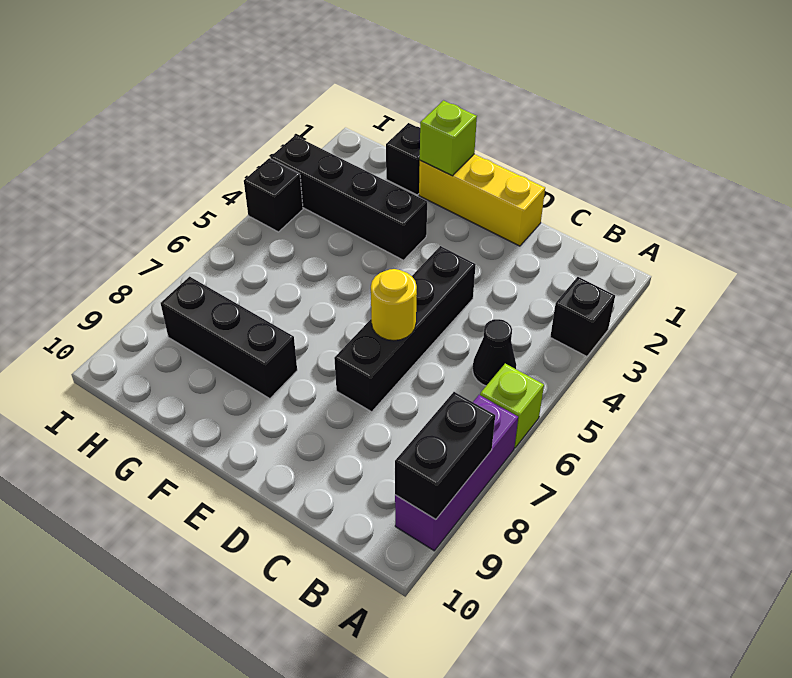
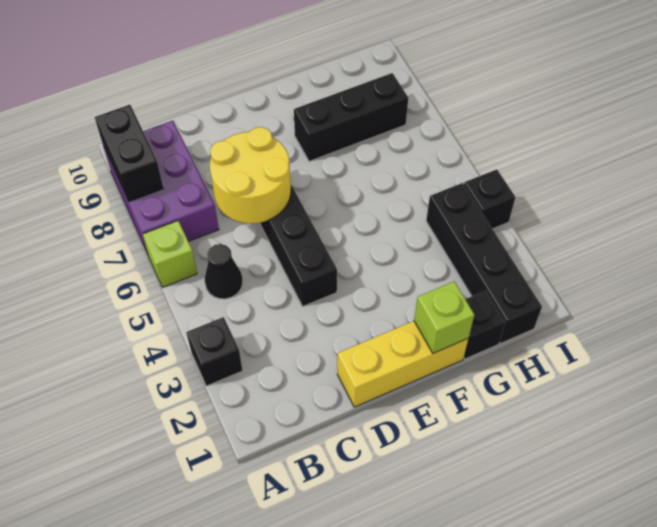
purple 1x3 brick [395,395,518,551] -> purple 2x3 brick [104,121,219,256]
yellow 1x1 round brick [371,269,417,341] -> yellow 2x2 round brick [210,127,291,223]
black 1x4 brick [270,136,427,260] -> black 1x4 brick turned to [426,183,542,343]

